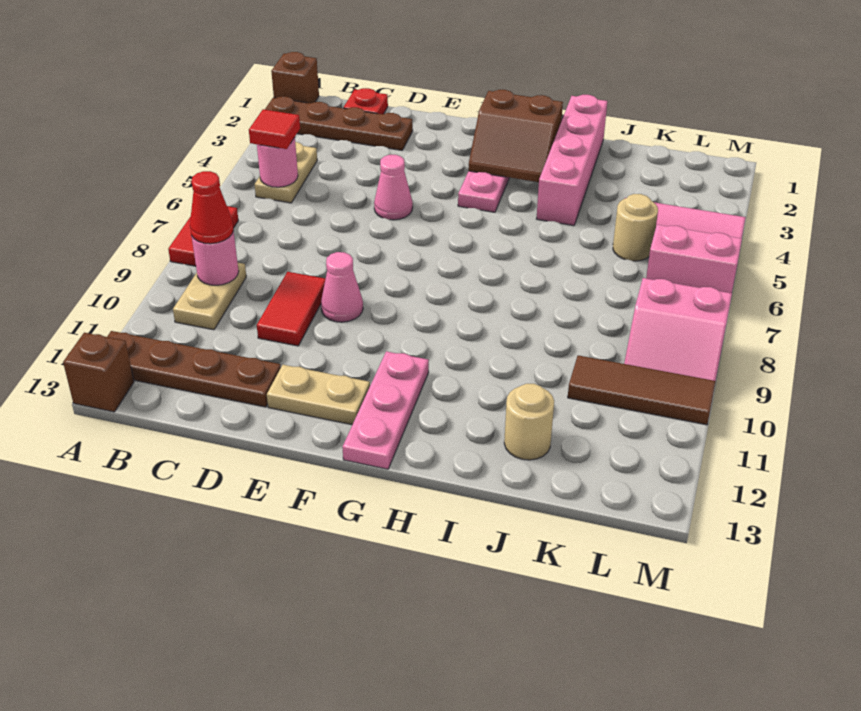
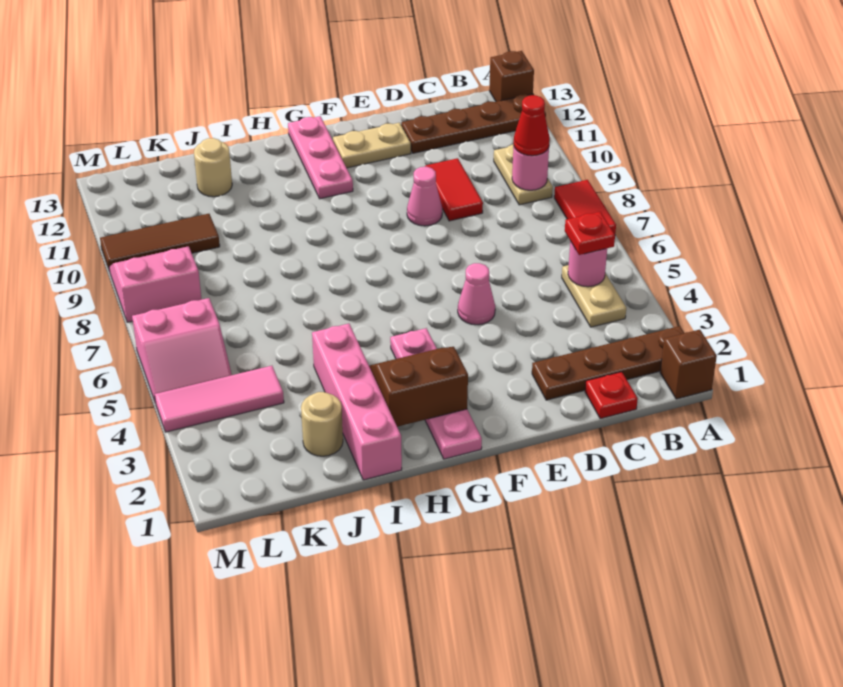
red 1x1 tile [249,109,300,149] -> red 1x1 plate [565,212,615,255]
tan 1x1 round brick [613,194,658,261] -> tan 1x1 round brick moved to [301,392,343,456]

